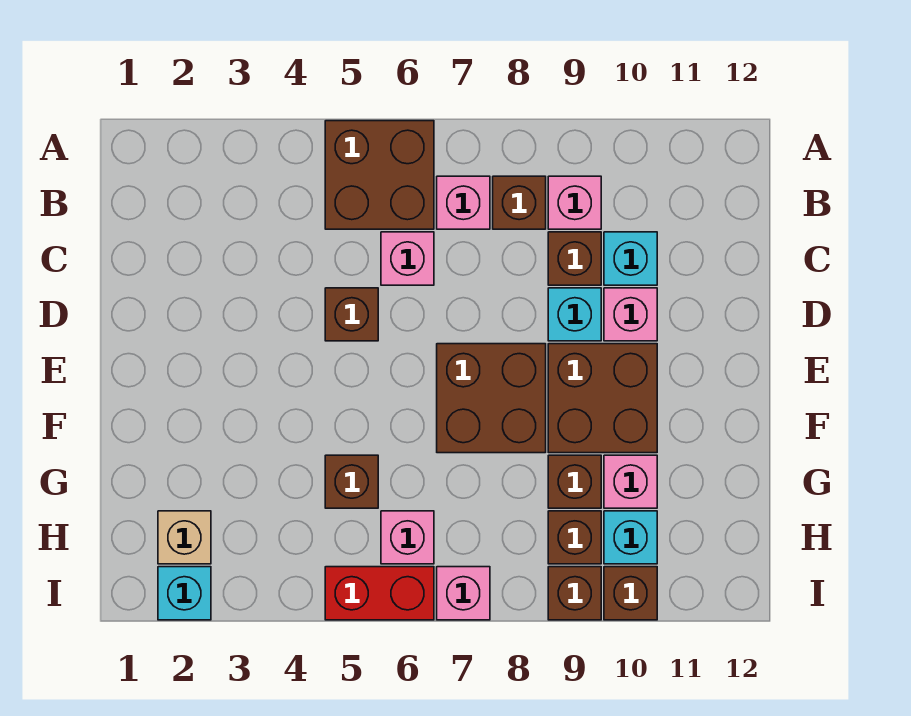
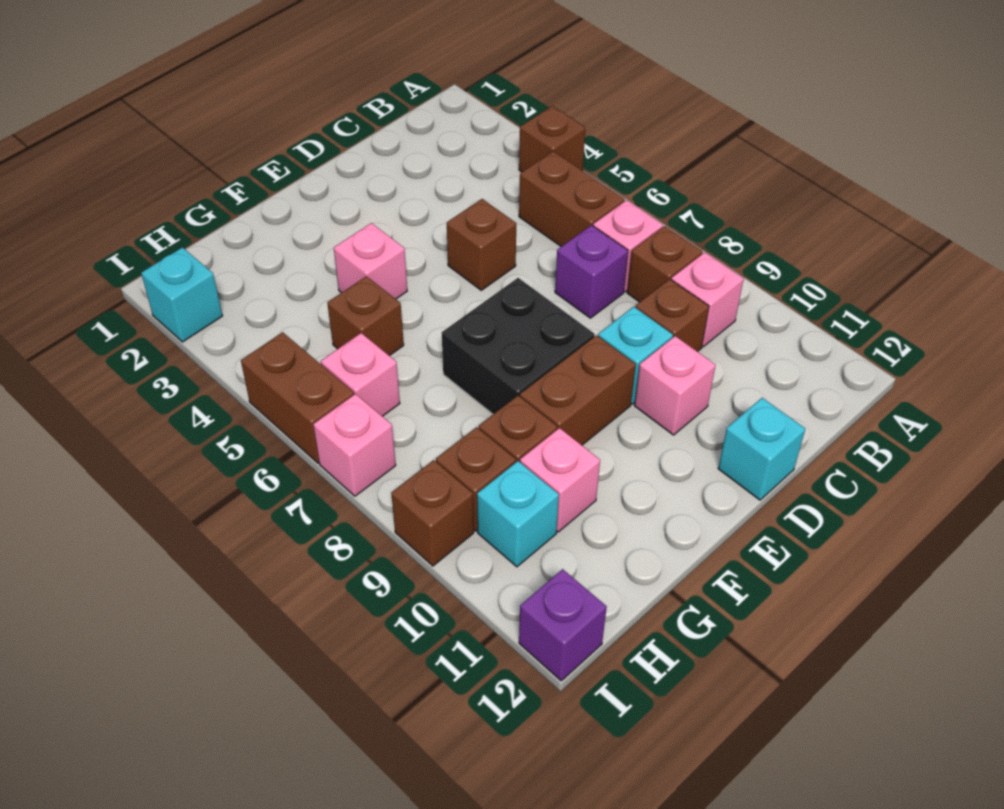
brown 2x2 brick [325,121,434,229] -> brown 1x2 brick [519,151,625,247]
pink 1x1 brick [381,232,434,285] -> pink 1x1 brick moved to [334,223,407,299]
none -> purple 1x1 brick [555,225,628,318]
cyan 1x1 brick [604,232,657,285] -> cyan 1x1 brick moved to [718,398,805,500]
brown 2x2 brick [437,344,546,453] -> black 2x2 brick [442,278,595,414]
brown 2x2 brick [548,344,657,453] -> brown 1x2 brick [520,335,636,445]
tan 1x1 brick [158,511,211,564] -> none
red 1x2 brick [325,567,434,620] -> brown 1x2 brick [241,332,354,463]
brown 1x1 brick [604,567,657,620] -> brown 1x1 brick moved to [519,106,585,172]
none -> purple 1x1 brick [519,569,607,681]

